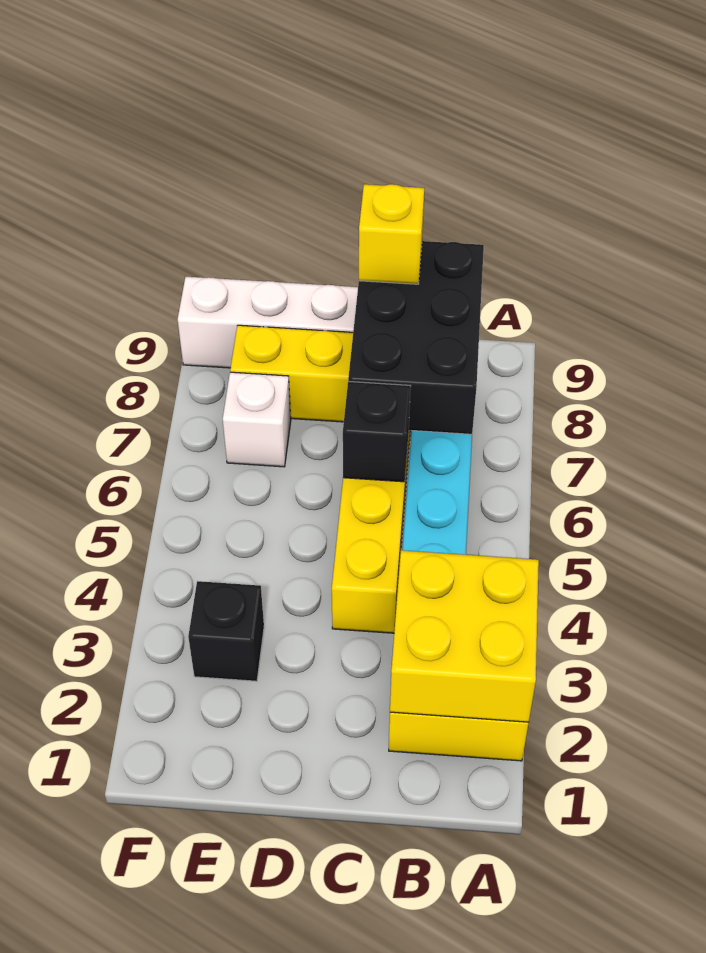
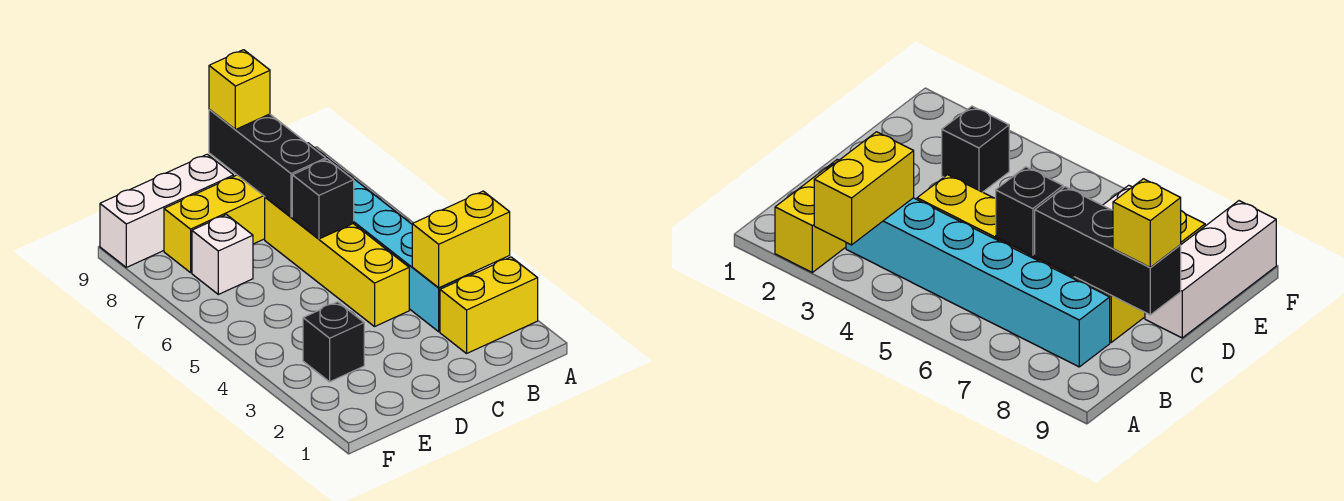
yellow 2x2 brick [390,550,539,722] -> yellow 1x2 brick [412,191,510,288]
black 2x3 brick [348,241,484,434] -> black 1x3 brick [209,110,326,217]

